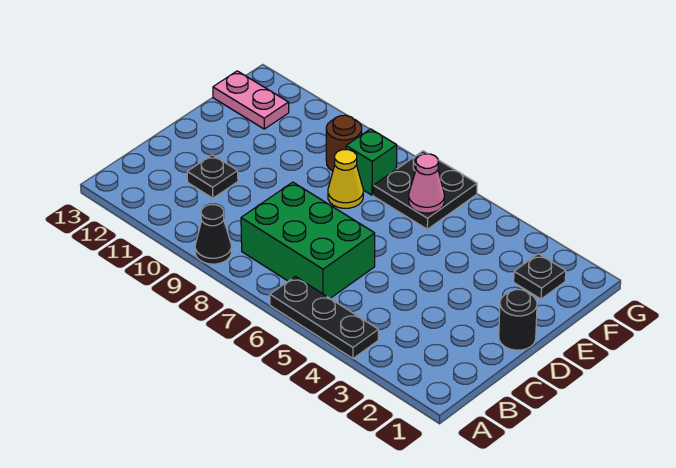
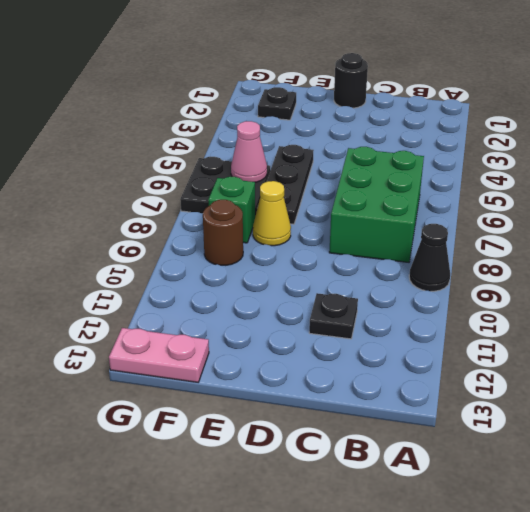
black 1x3 plate [270,277,378,358] -> black 1x3 plate moved to [267,145,314,224]
pink 1x2 plate [213,71,289,129] -> pink 1x2 plate turned to [109,328,209,382]

